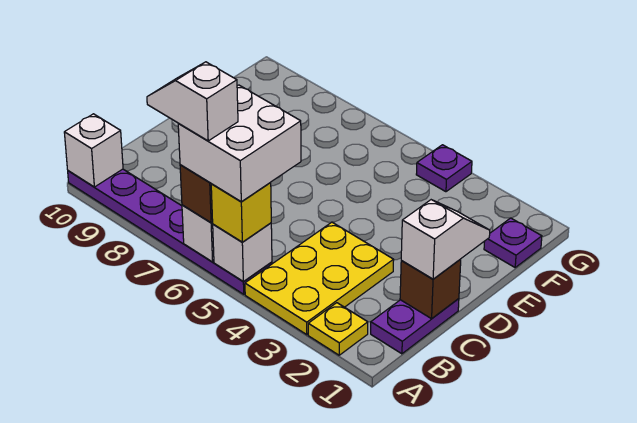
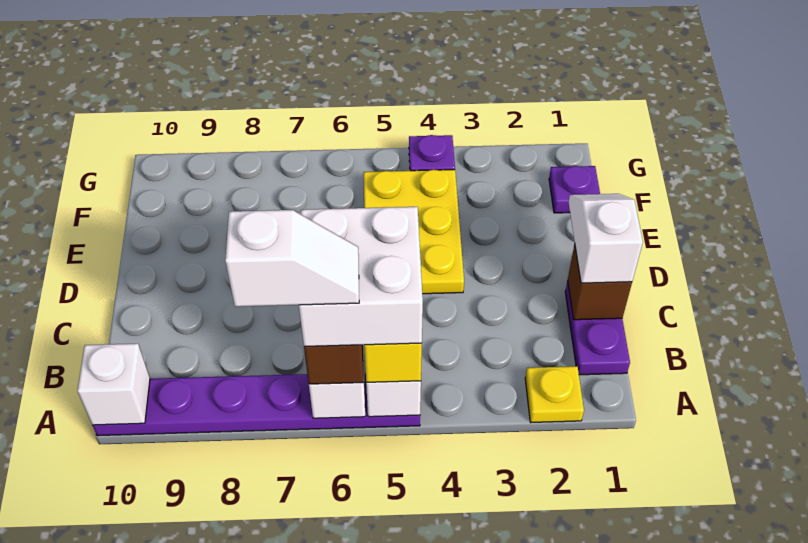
yellow 2x3 plate [245,222,394,335] -> yellow 2x3 plate moved to [364,170,464,294]
white 1x2 slope [147,62,238,141] -> white 1x2 slope turned to [225,210,359,307]

